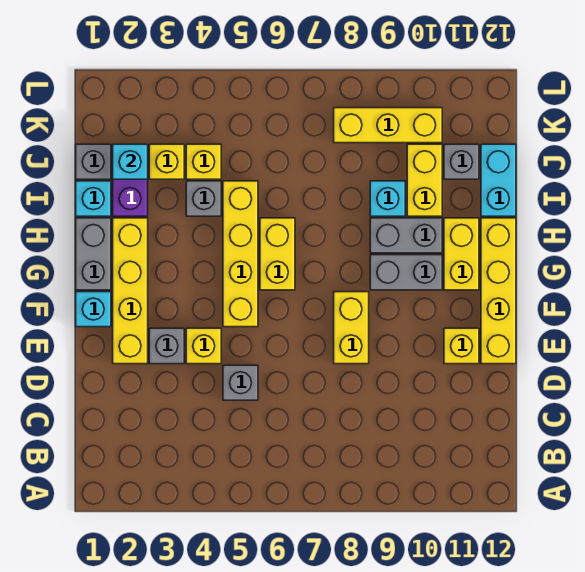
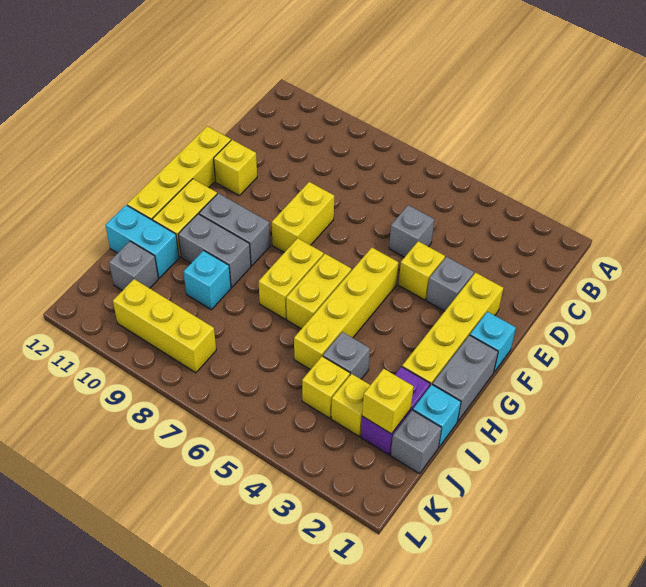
yellow 1x2 brick [407,144,442,216] -> yellow 1x2 brick moved to [259,238,324,319]
cyan 1x2 brick [481,144,516,216] -> cyan 1x2 brick turned to [106,205,179,278]
cyan 1x1 brick [113,144,148,179] -> yellow 1x1 brick [362,369,414,434]

